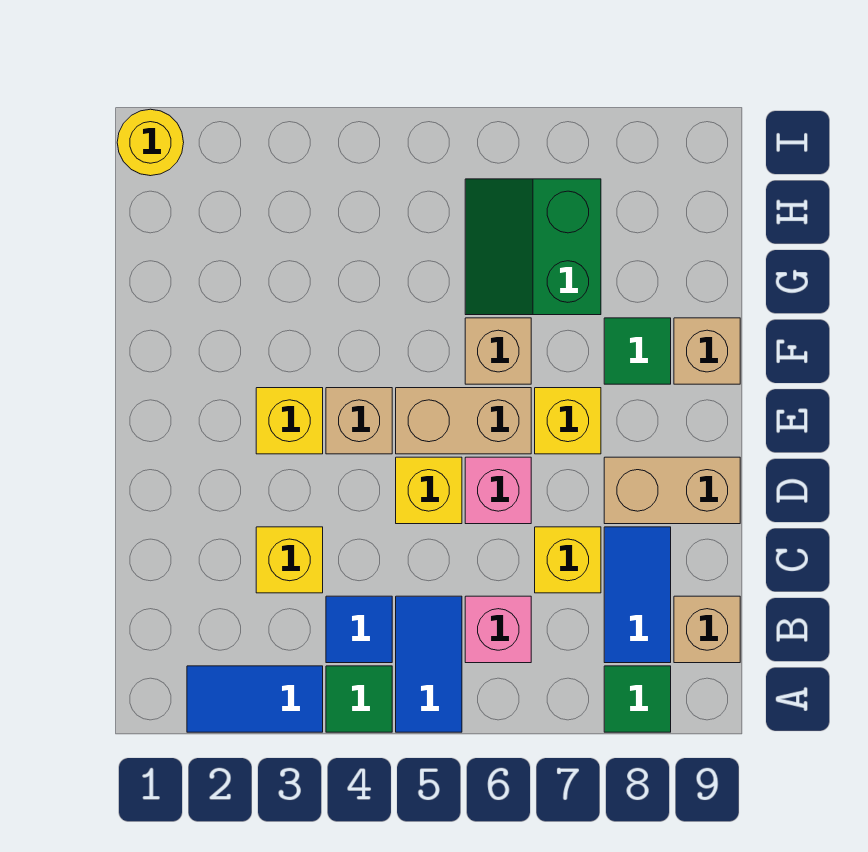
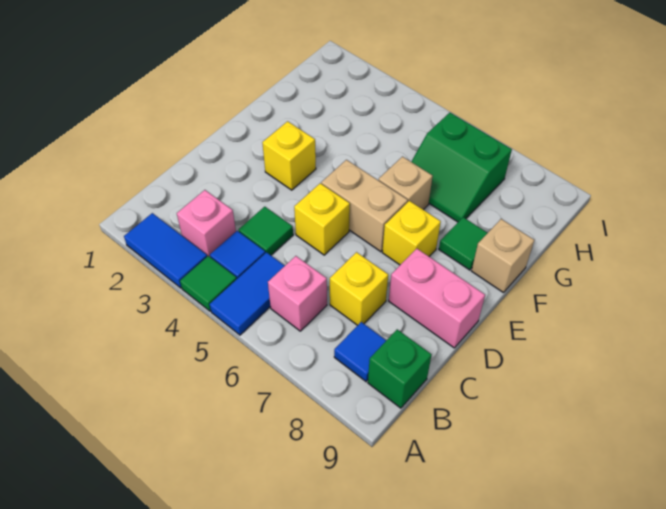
green 1x1 tile [604,666,671,732] -> green 1x1 tile moved to [239,207,293,255]
blue 1x2 tile [604,527,671,663] -> blue 1x1 tile [334,322,386,381]
tan 1x1 brick [674,596,740,663] -> green 1x1 brick [368,329,432,408]
yellow 1x1 brick [256,527,323,593] -> none
pink 1x1 brick [465,457,531,524] -> pink 1x1 brick moved to [177,190,236,257]
tan 1x2 brick [604,457,740,524] -> pink 1x2 brick [389,249,485,348]
tan 1x1 brick [326,388,392,454] -> none
green 2x2 slope [465,179,601,315] -> green 2x2 slope turned to [411,113,512,222]
yellow 1x1 round brick [117,109,184,176] -> none

